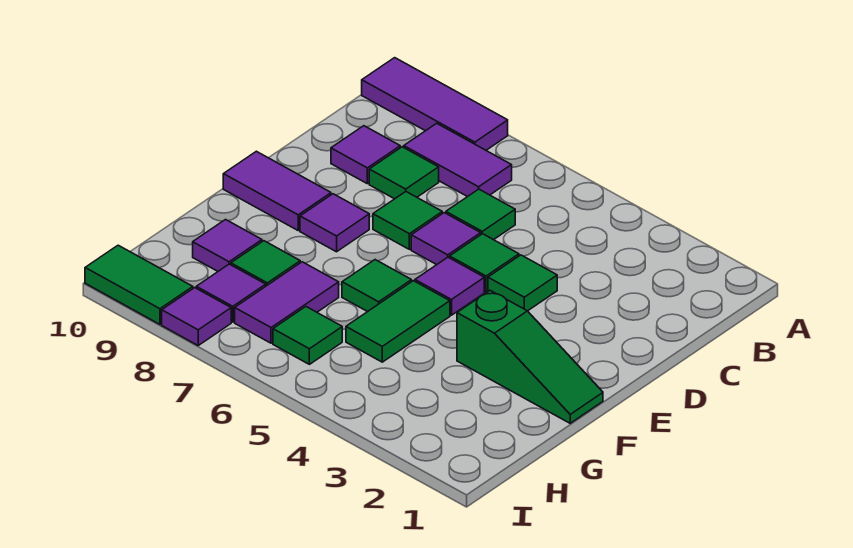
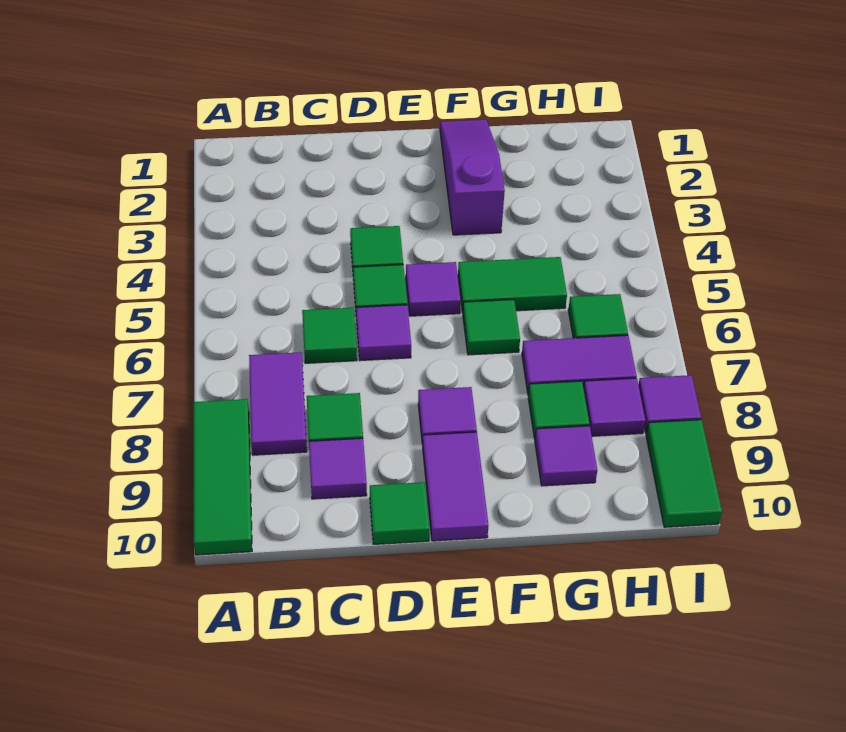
purple 1x3 tile [362,58,508,150] -> green 1x3 tile [194,399,252,555]
green 1x1 tile [373,192,442,249] -> green 1x1 tile moved to [370,482,429,544]
green 1x3 slope [457,291,603,423] -> purple 1x3 slope [440,119,505,235]

